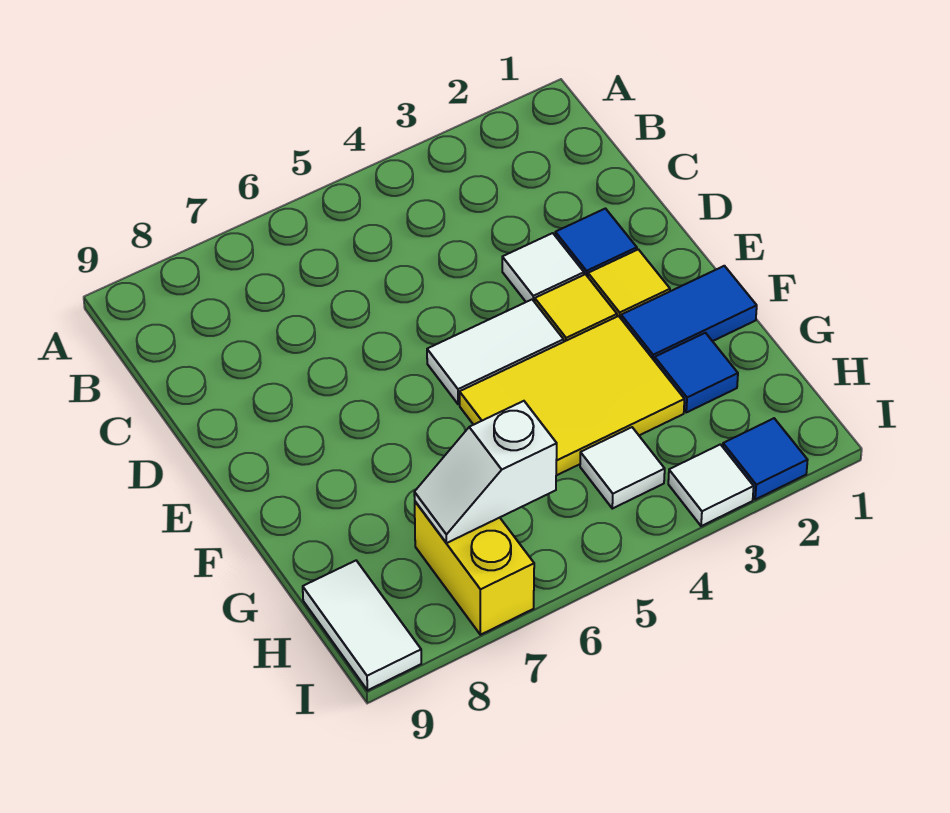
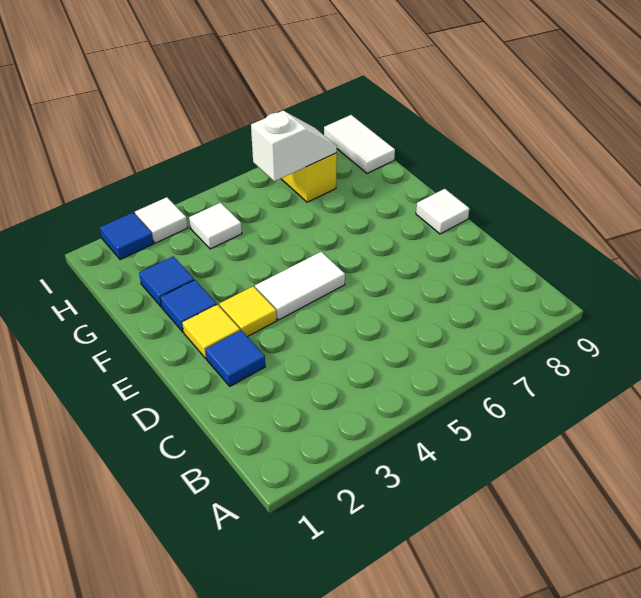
white 1x1 tile [502,233,584,302] -> white 1x1 tile moved to [416,189,469,234]
blue 1x2 tile [621,266,757,361] -> blue 1x1 tile [160,280,217,332]
yellow 2x3 tile [460,316,684,475] -> none

